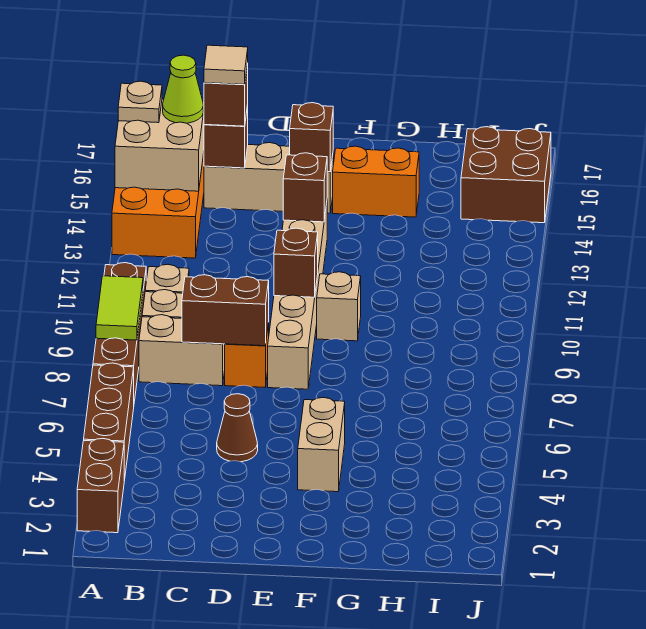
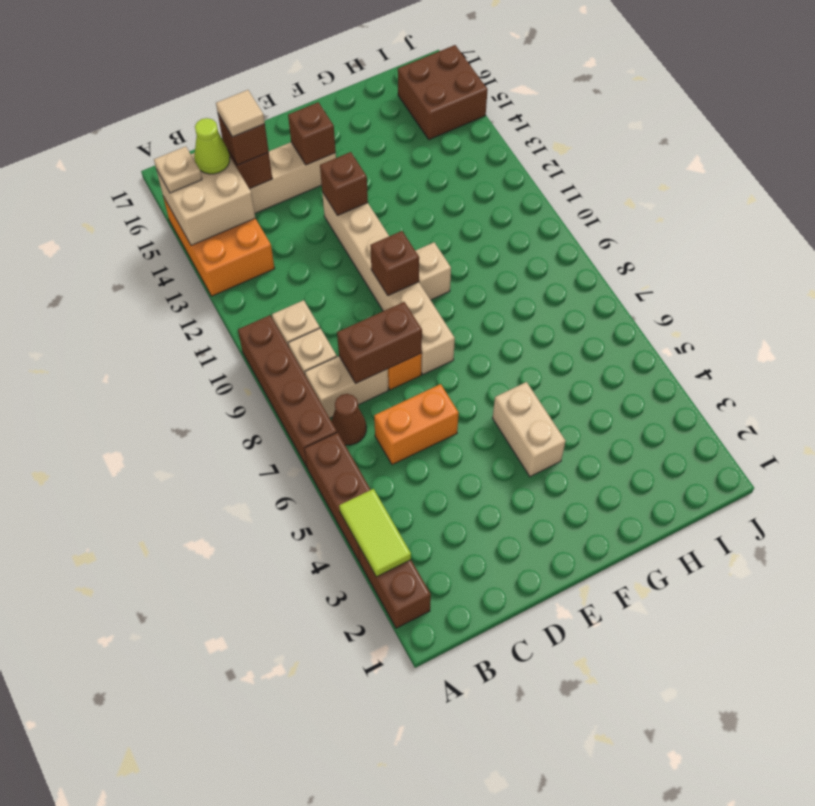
lime 1x2 tile [96,276,143,340] -> lime 1x2 tile moved to [339,489,411,577]
brown 1x1 cone [217,394,258,462] -> brown 1x1 cone moved to [331,394,366,445]
orange 1x2 brick [333,146,419,217] -> orange 1x2 brick moved to [374,384,459,465]

